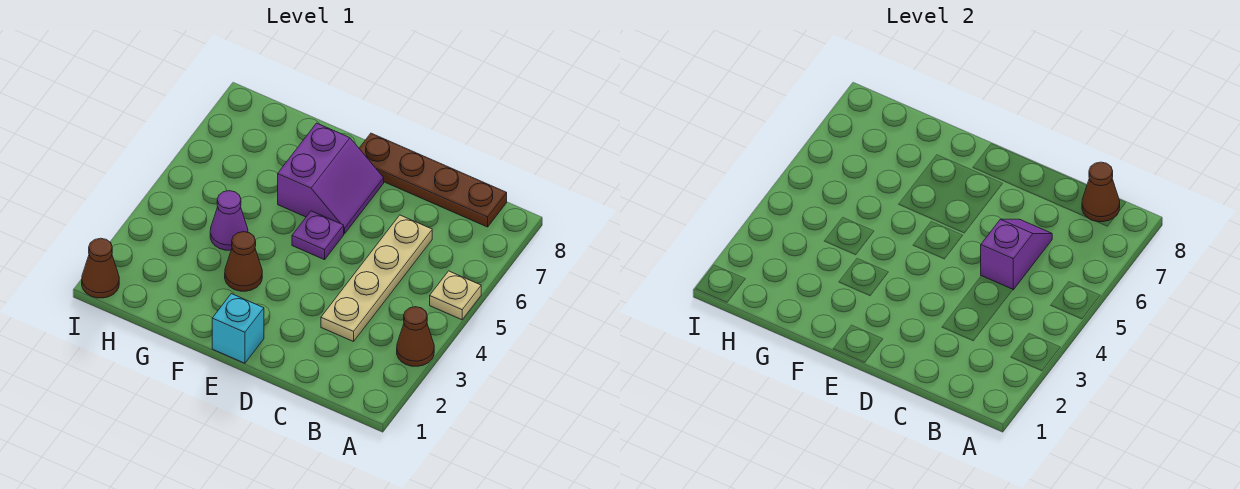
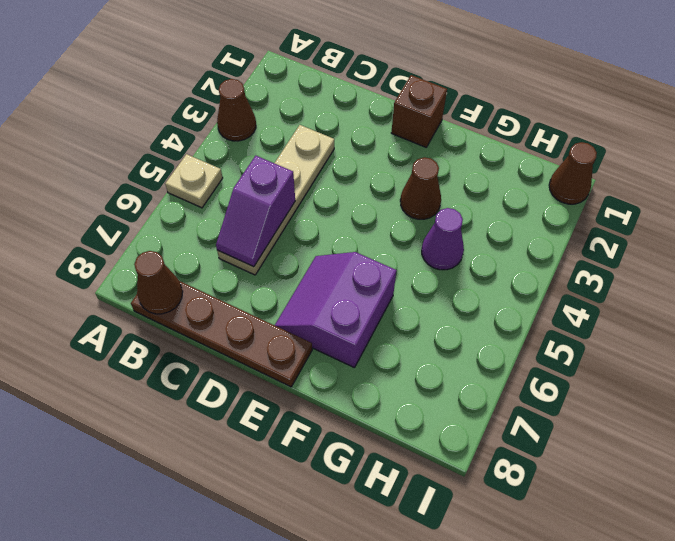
cyan 1x1 brick [212,294,264,363] -> brown 1x1 brick [391,75,447,147]
purple 1x1 plate [292,211,344,260] -> none

